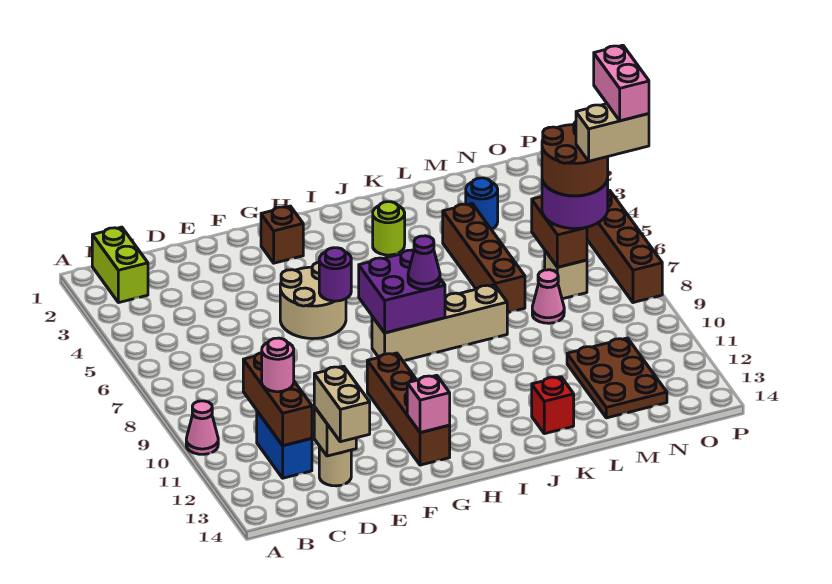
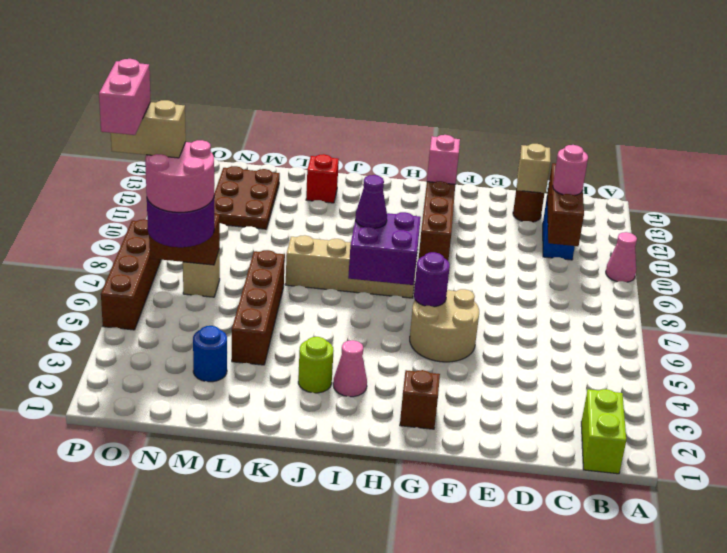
tan 1x1 round brick [319,446,351,486] -> brown 1x1 round brick [513,188,545,222]
tan 1x2 brick [314,366,370,442] -> none
pink 1x1 cone [532,270,564,323] -> pink 1x1 cone moved to [333,340,367,397]
brown 1x2 brick [532,197,587,267] -> brown 1x2 brick turned to [149,214,220,265]
brown 2x2 round brick [542,122,608,196] -> pink 2x2 round brick [145,140,214,212]

